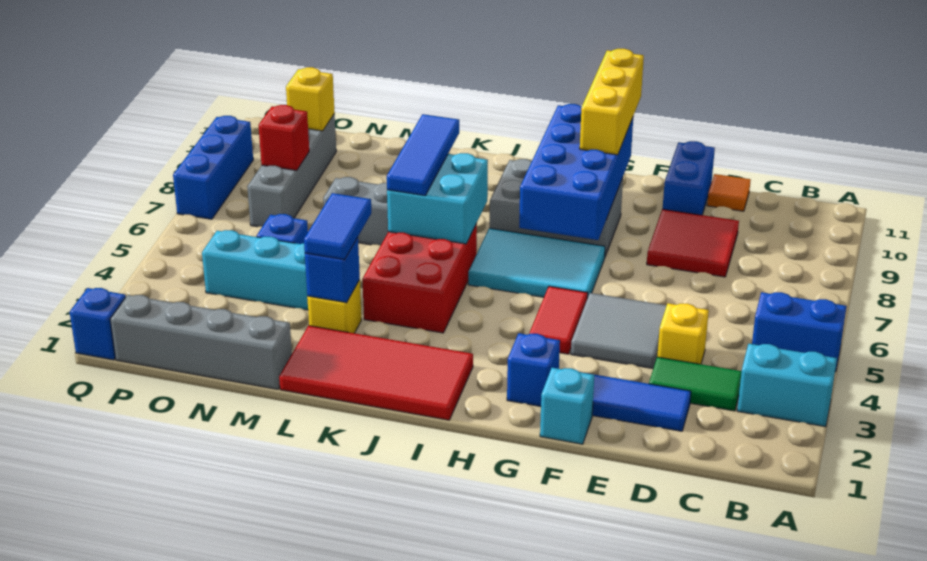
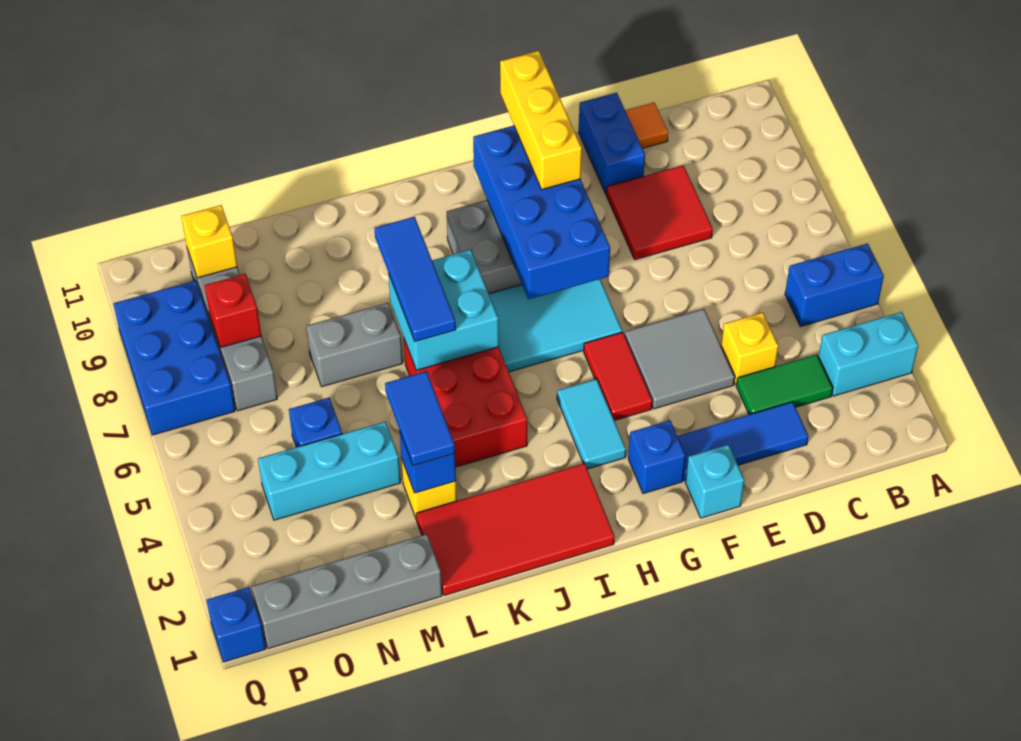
none -> cyan 1x2 tile [557,379,626,469]
blue 1x3 brick [173,116,253,219] -> blue 2x3 brick [113,281,235,435]

